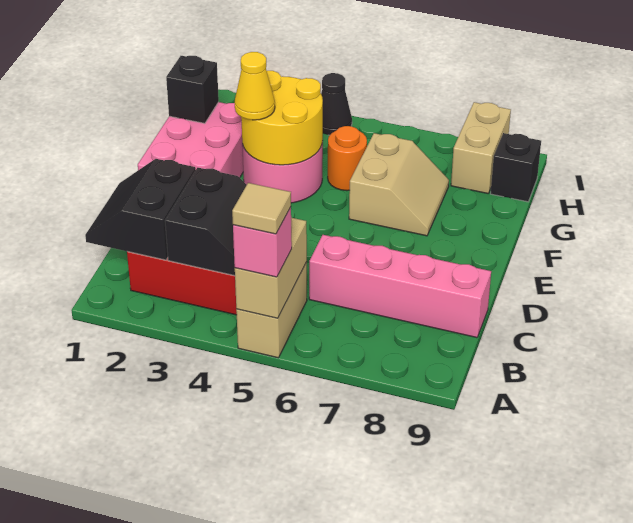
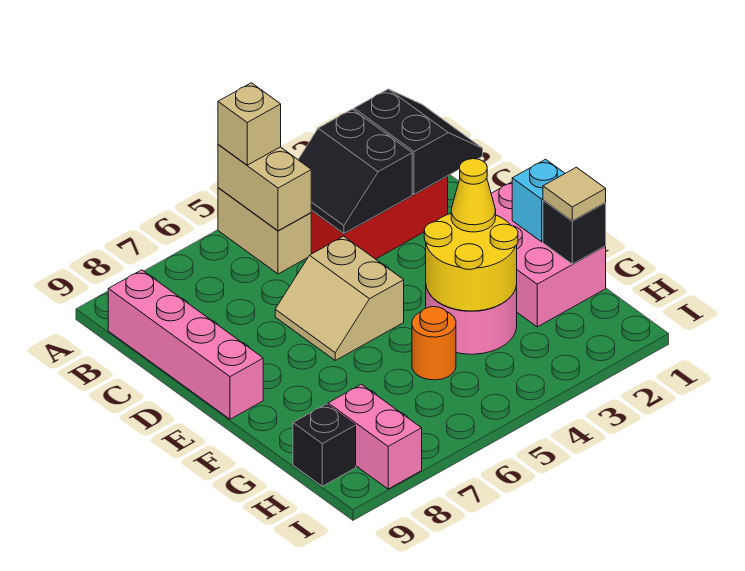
pink 1x1 brick [233,207,292,277] -> tan 1x1 brick [218,83,281,165]
tan 1x1 tile [232,183,291,234] -> tan 1x1 tile moved to [543,167,606,221]
pink 1x4 brick [309,235,491,338] -> pink 1x4 brick turned to [108,270,263,419]
none -> cyan 1x1 brick [512,159,565,242]
tan 2x2 slope [349,133,449,236] -> tan 2x2 slope moved to [275,236,404,360]
tan 1x2 brick [451,102,511,193] -> pink 1x2 brick [328,384,422,489]
black 1x1 cone [321,73,352,135] -> none

